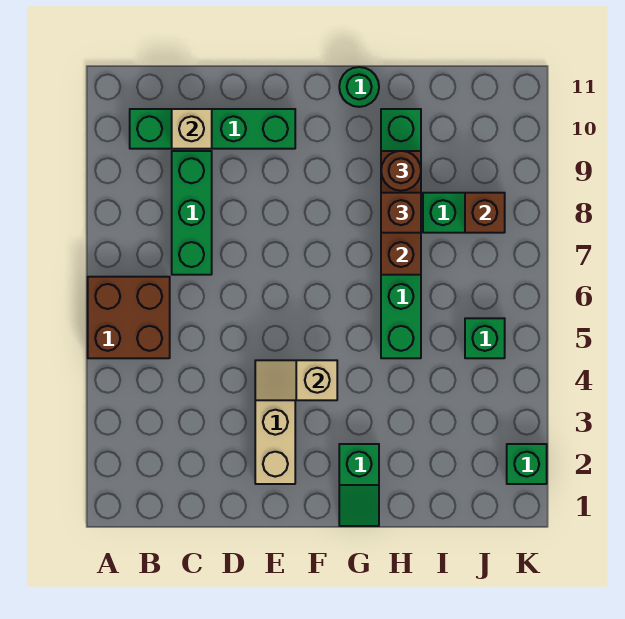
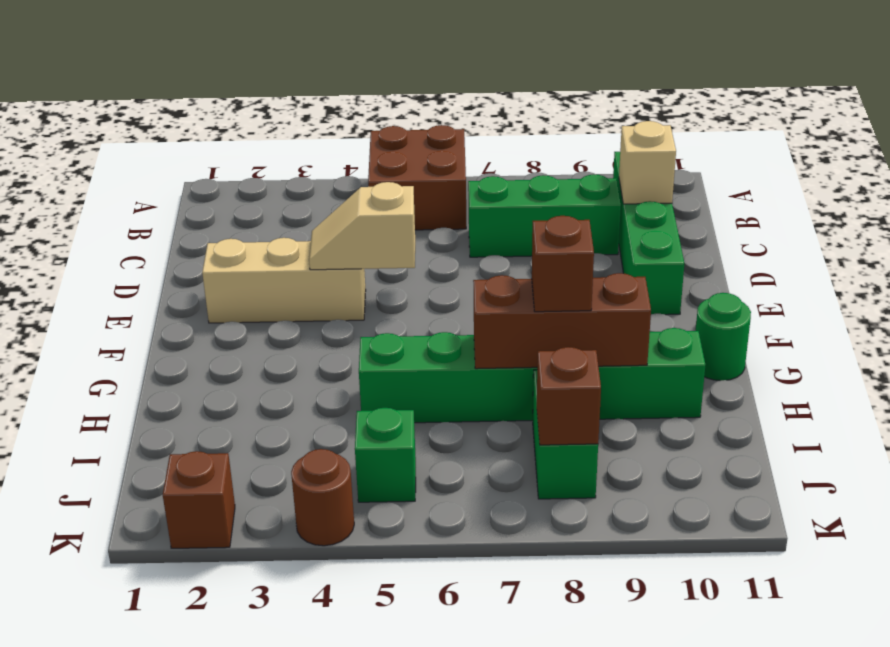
tan 1x2 slope [255,360,337,400] -> tan 1x2 slope turned to [309,182,415,270]
green 1x2 slope [339,444,379,526] -> none
brown 1x1 round brick [381,151,421,191] -> brown 1x1 round brick moved to [291,449,354,546]
green 1x1 brick [507,444,547,484] -> brown 1x1 brick [163,451,235,548]

